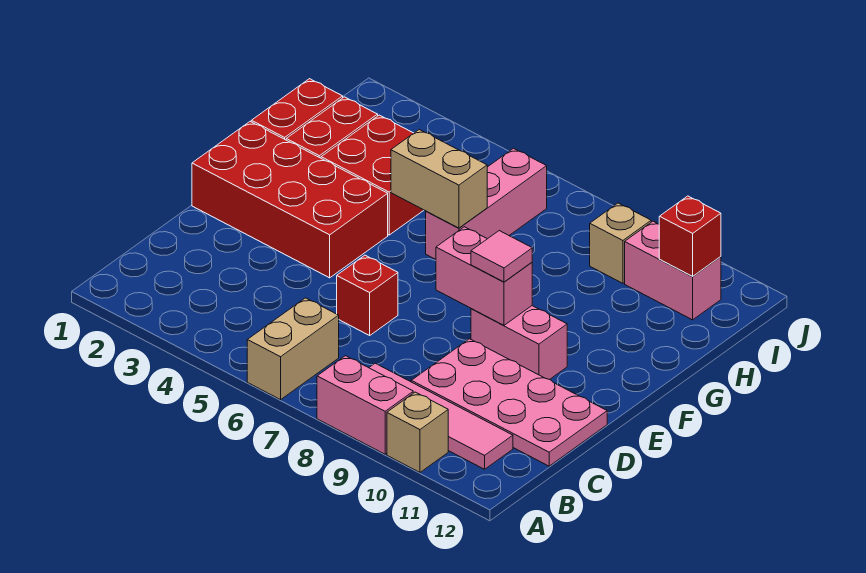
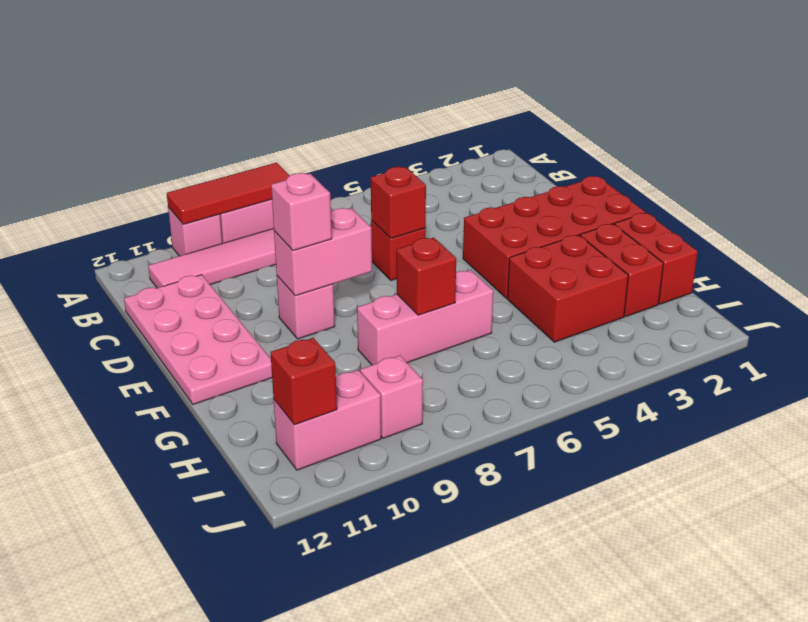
tan 1x2 brick [247,298,339,400] -> none
none -> red 1x3 tile [167,163,290,224]
tan 1x1 brick [387,392,448,472] -> pink 1x1 brick [168,207,222,256]
pink 2x4 plate [411,339,607,466] -> pink 2x4 plate turned to [124,275,272,404]
none -> red 1x1 brick [371,167,426,238]
pink 1x2 brick [471,306,567,380] -> pink 1x1 brick [277,276,335,339]
pink 1x1 tile [471,231,532,282] -> pink 1x1 brick [271,173,332,251]
tan 1x2 brick [391,130,487,228] -> none
pink 1x3 brick [426,148,547,259] -> pink 1x3 brick turned to [357,270,493,365]
none -> red 1x1 brick [396,238,456,315]
tan 1x1 brick [590,203,651,283] -> pink 1x1 brick [360,356,423,438]

